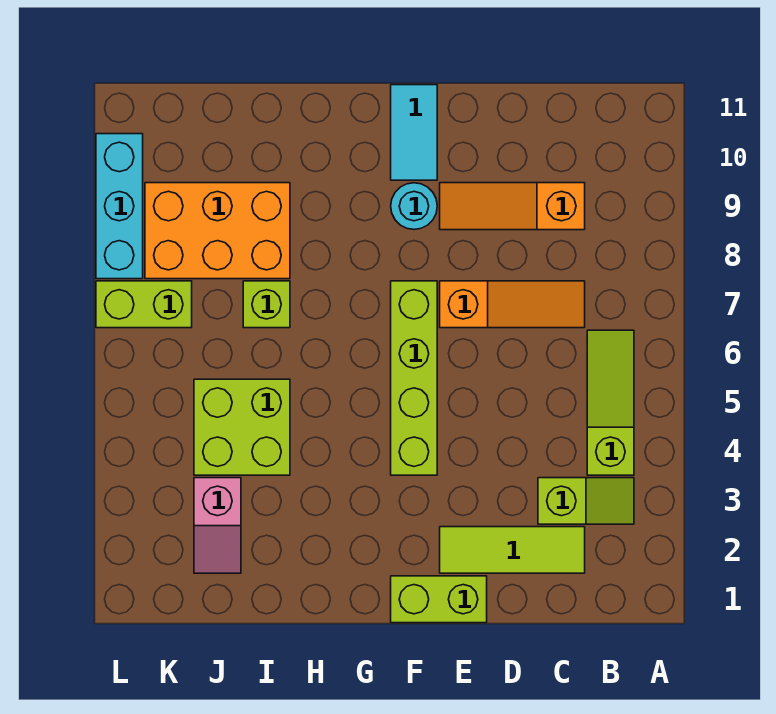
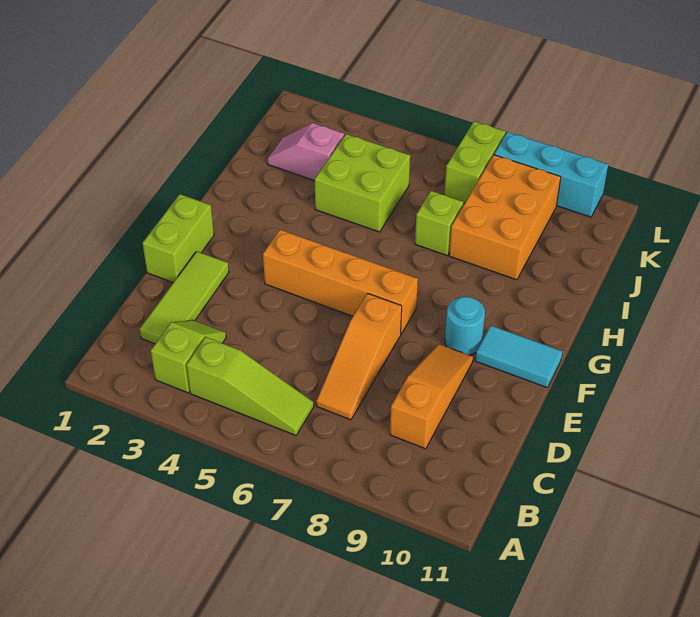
lime 1x2 slope [538,478,634,524] -> lime 1x2 slope turned to [151,320,226,393]
lime 1x4 brick [391,281,437,475] -> orange 1x4 brick [263,230,418,334]

